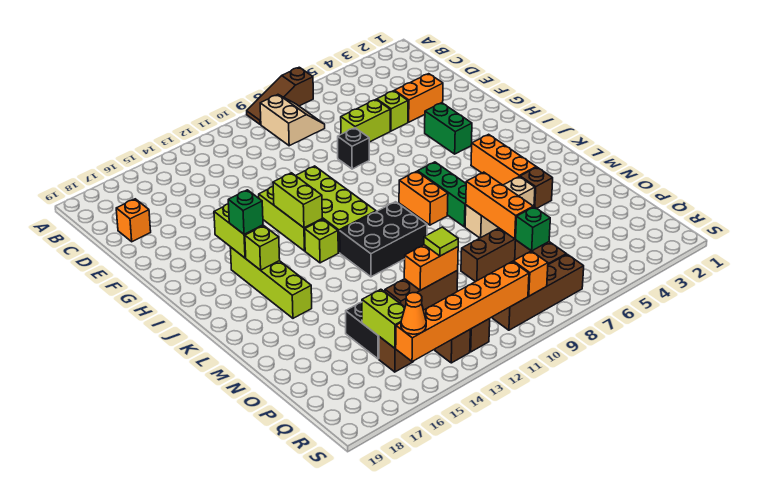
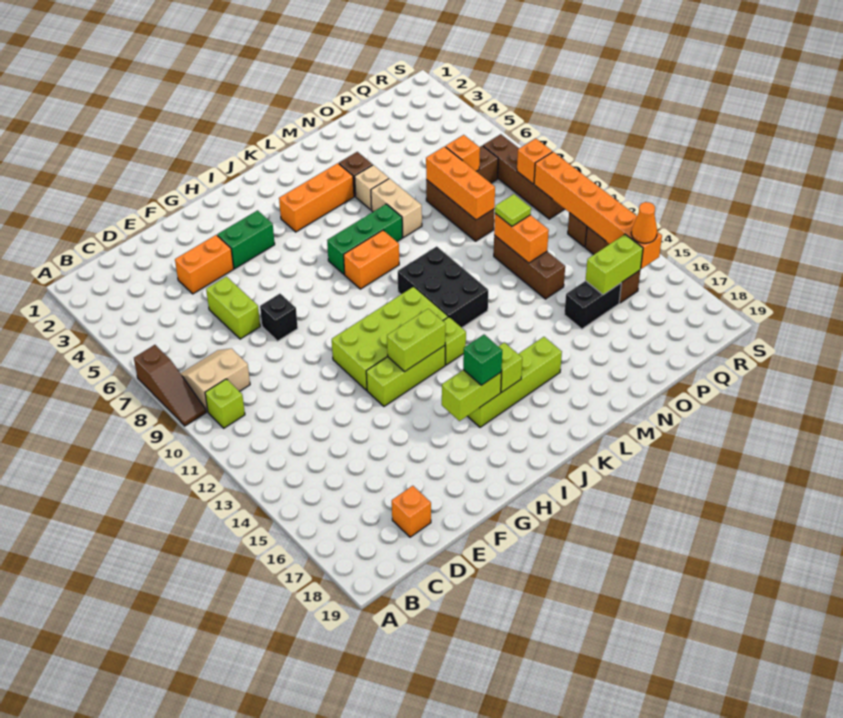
orange 1x2 brick [395,74,443,122] -> orange 1x2 brick turned to [175,235,234,294]
lime 1x1 brick [377,91,408,131] -> lime 1x1 brick moved to [205,379,245,428]
orange 1x3 brick [466,172,533,239] -> orange 1x3 brick turned to [426,146,495,220]
green 1x1 brick [516,207,550,251] -> orange 1x1 brick [446,135,480,171]

